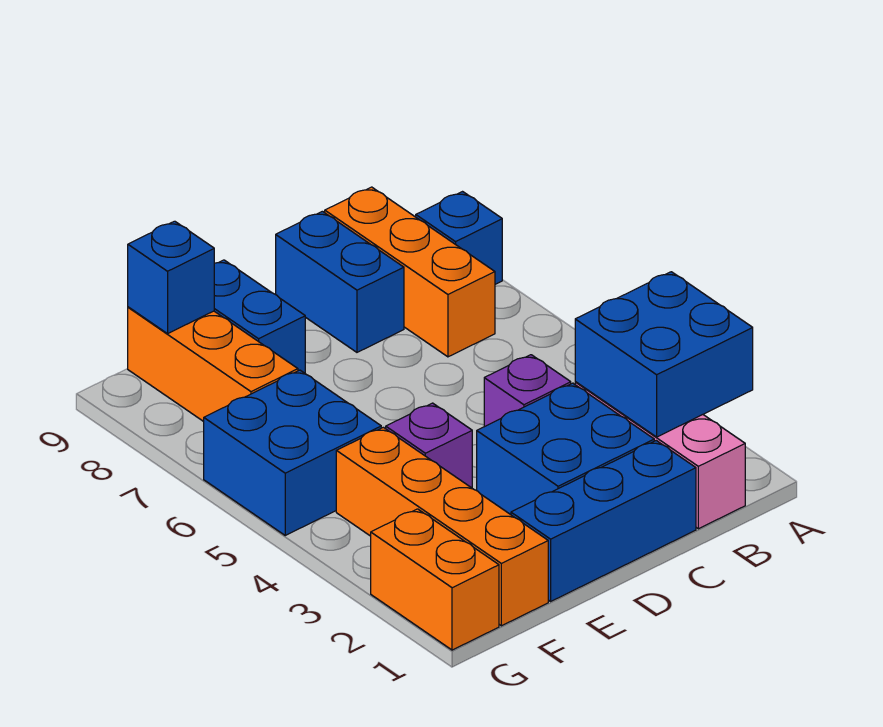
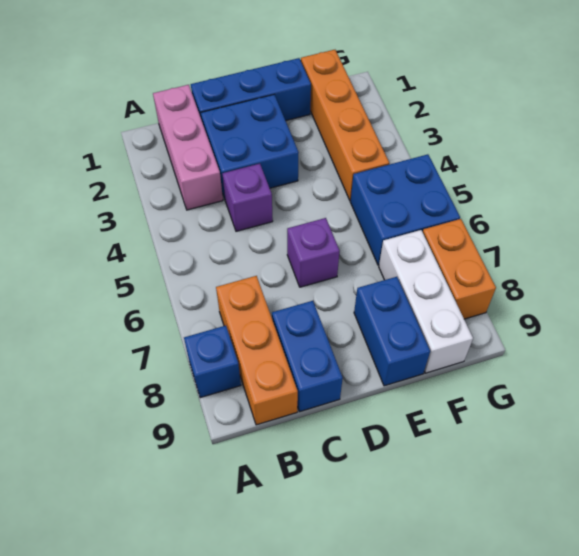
blue 2x2 brick [575,272,753,437] -> none
purple 1x1 brick [386,403,472,488] -> purple 1x1 brick moved to [287,218,340,287]
orange 1x3 brick [128,307,298,422] -> white 1x3 brick [379,230,473,373]
blue 1x1 brick [128,221,214,334] -> none
orange 1x2 brick [371,509,499,650] -> orange 1x2 brick moved to [423,219,496,319]

